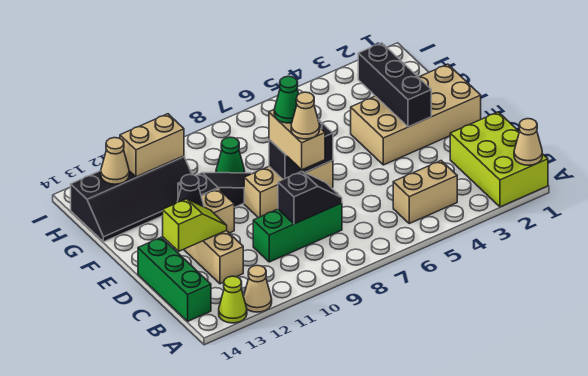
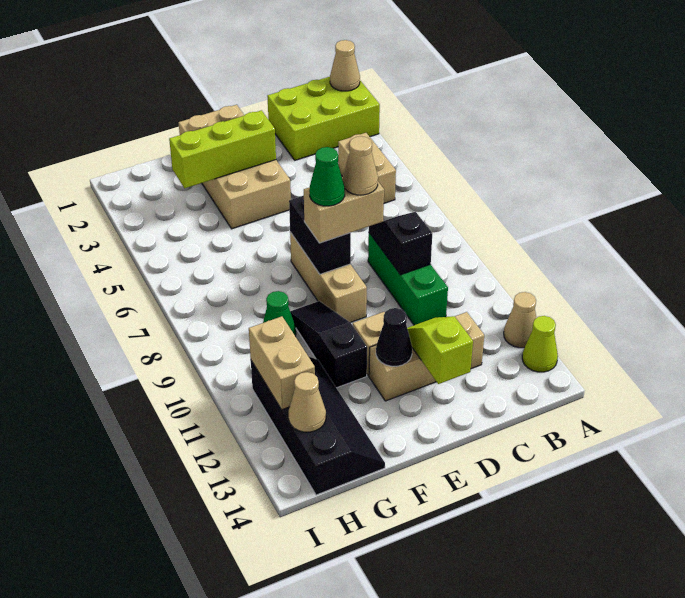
green 1x3 brick [138,237,211,321] -> none
black 1x3 brick [358,43,431,127] -> lime 1x3 brick [169,110,276,188]

